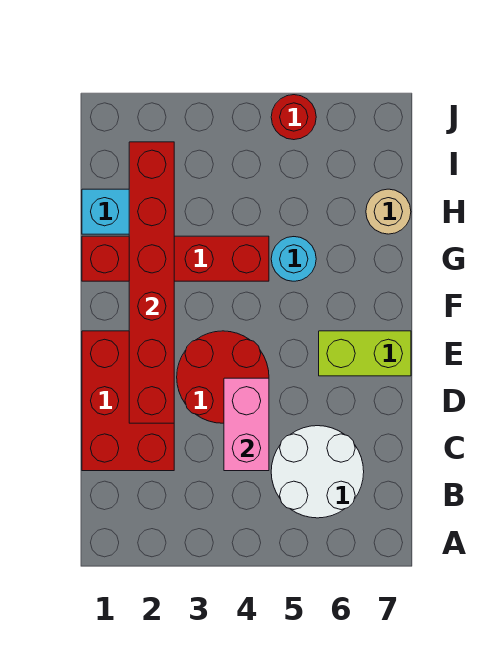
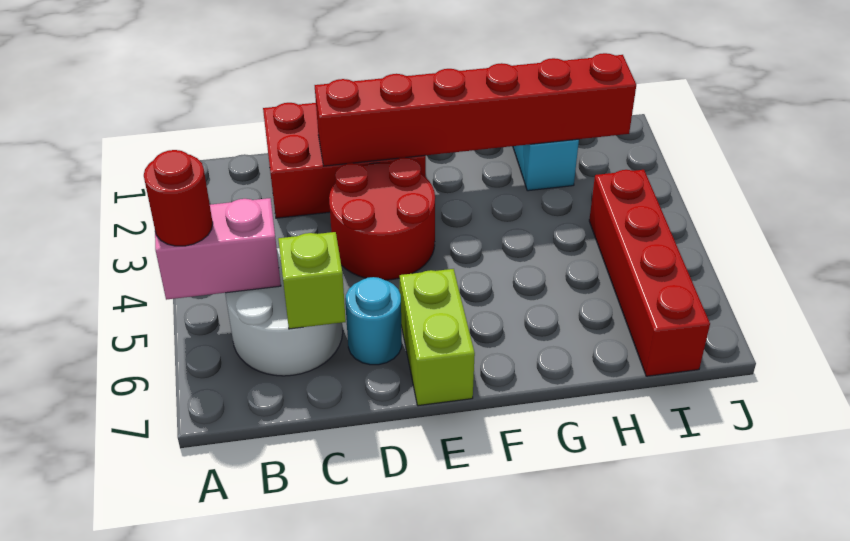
pink 1x2 brick [224,378,269,471] -> pink 1x2 brick moved to [155,198,281,300]
none -> lime 1x1 brick [278,232,346,329]
red 1x4 brick [82,236,269,281] -> red 1x4 brick moved to [589,170,710,376]
cyan 1x1 round brick [271,237,316,281] -> cyan 1x1 round brick moved to [345,277,402,365]
tan 1x1 round brick [366,189,411,234] -> none
red 1x1 round brick [271,95,316,140] -> red 1x1 round brick moved to [144,150,213,246]

